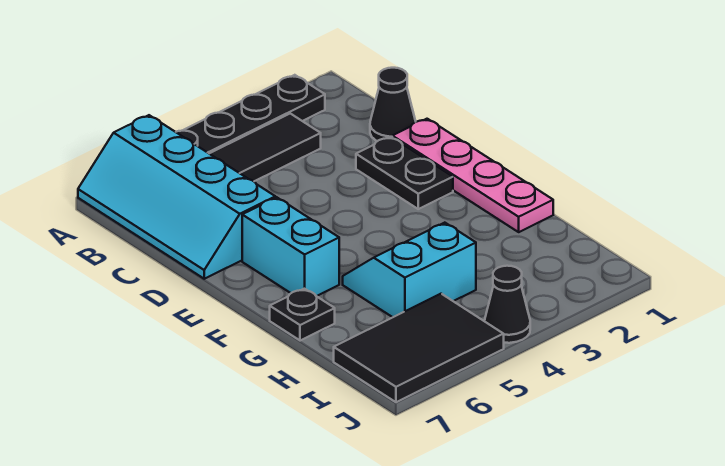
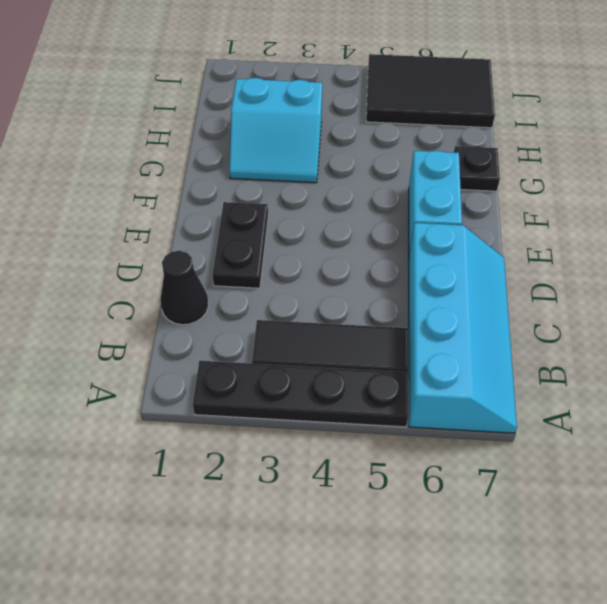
pink 1x4 plate [392,119,553,232] -> none
cyan 2x2 slope [343,223,476,317] -> cyan 2x2 slope moved to [229,78,322,183]
black 1x1 cone [485,266,530,343] -> none

